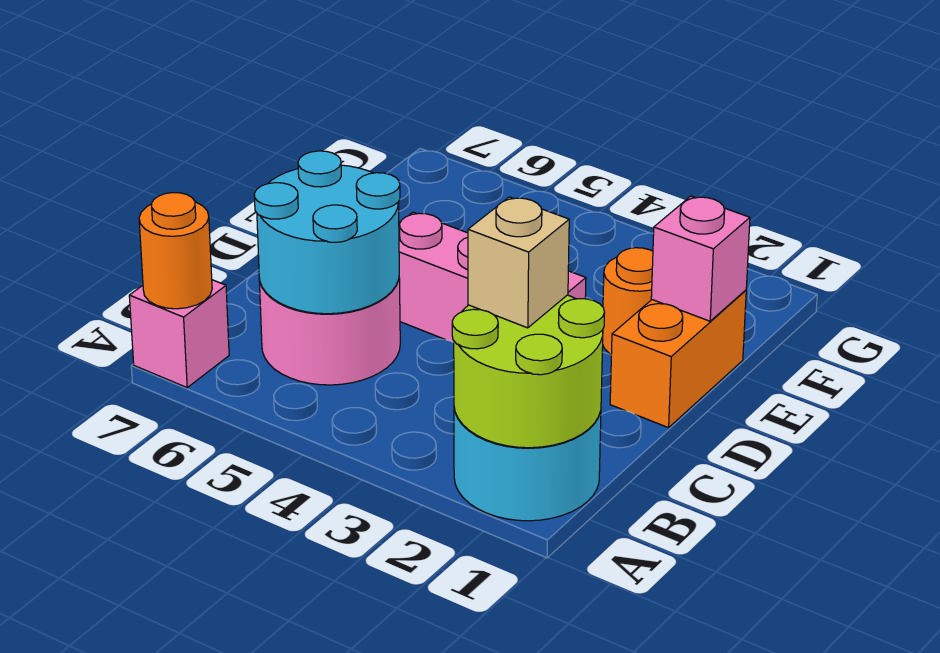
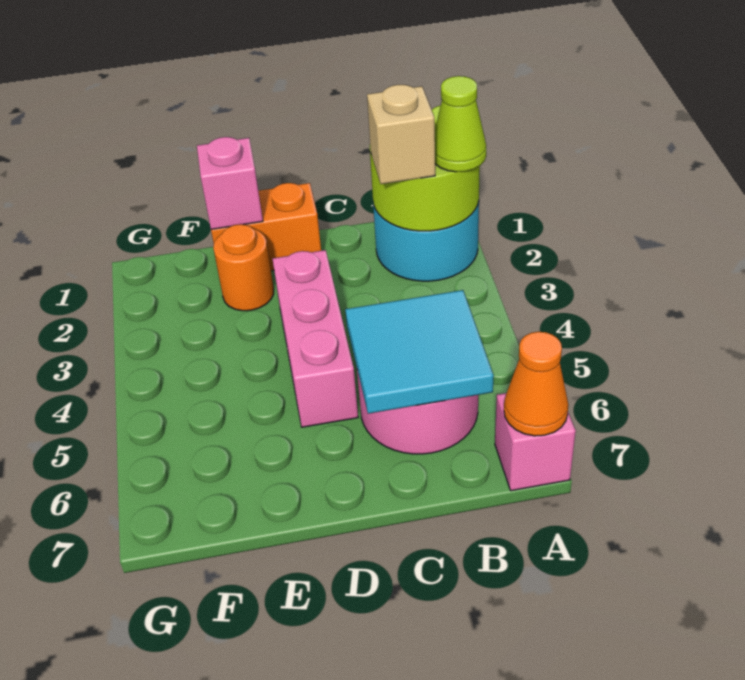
none -> lime 1x1 cone [435,76,486,172]
orange 1x1 round brick [139,193,212,309] -> orange 1x1 cone [504,332,568,436]
cyan 2x2 round brick [254,151,400,314] -> cyan 2x2 tile [345,290,494,414]

